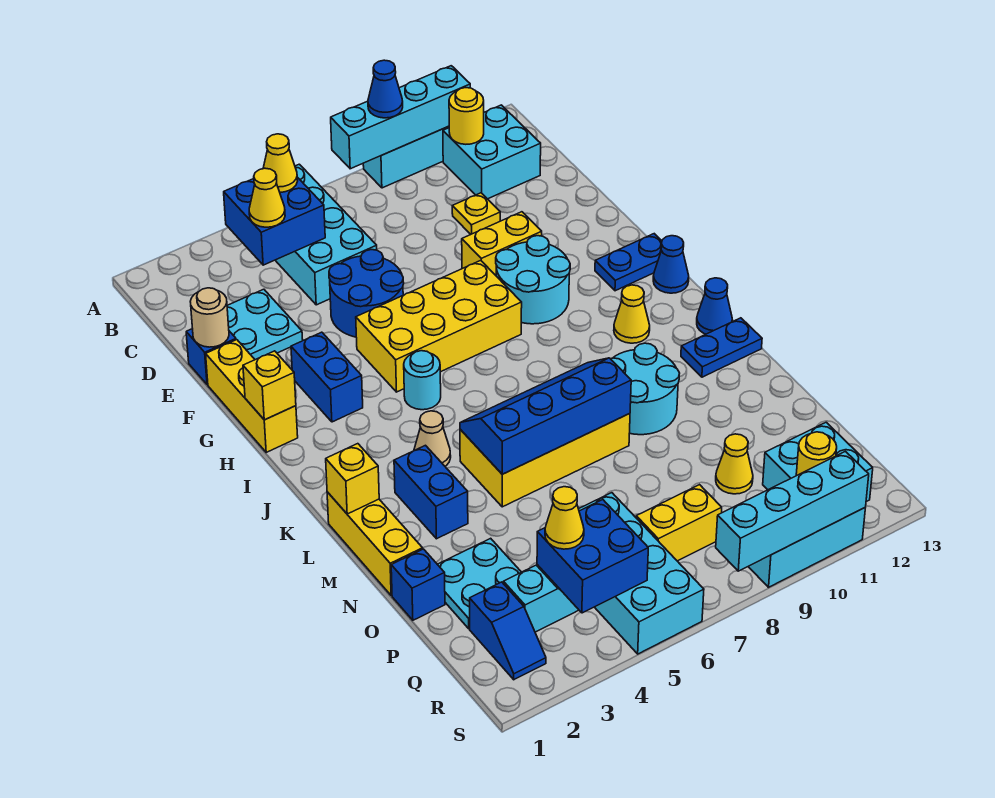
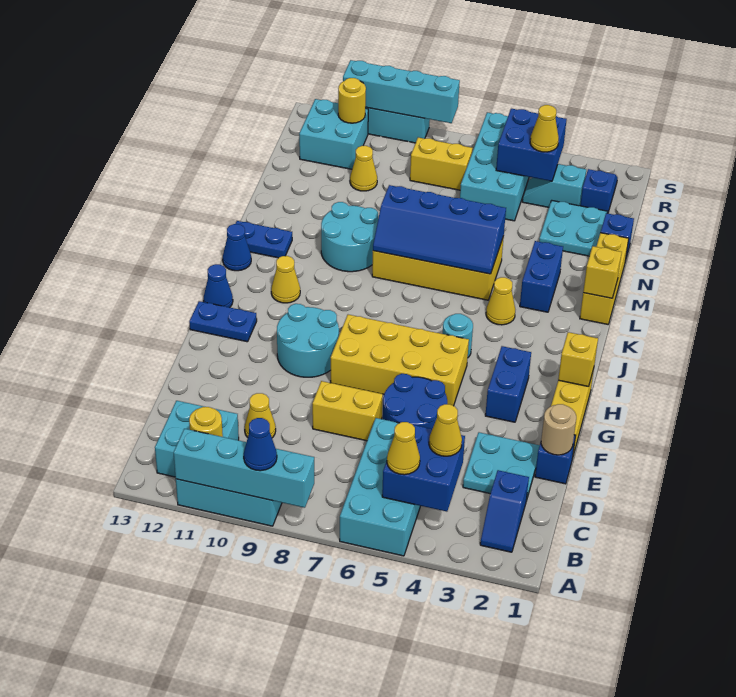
none -> blue 1x2 slope [480,470,529,552]
yellow 1x1 plate [452,193,500,234] -> yellow 1x1 cone [245,393,276,438]
yellow 1x2 brick [462,212,542,275] -> yellow 1x2 brick moved to [312,381,383,441]
tan 1x1 cone [414,411,451,466] -> yellow 1x1 cone [486,277,515,325]

